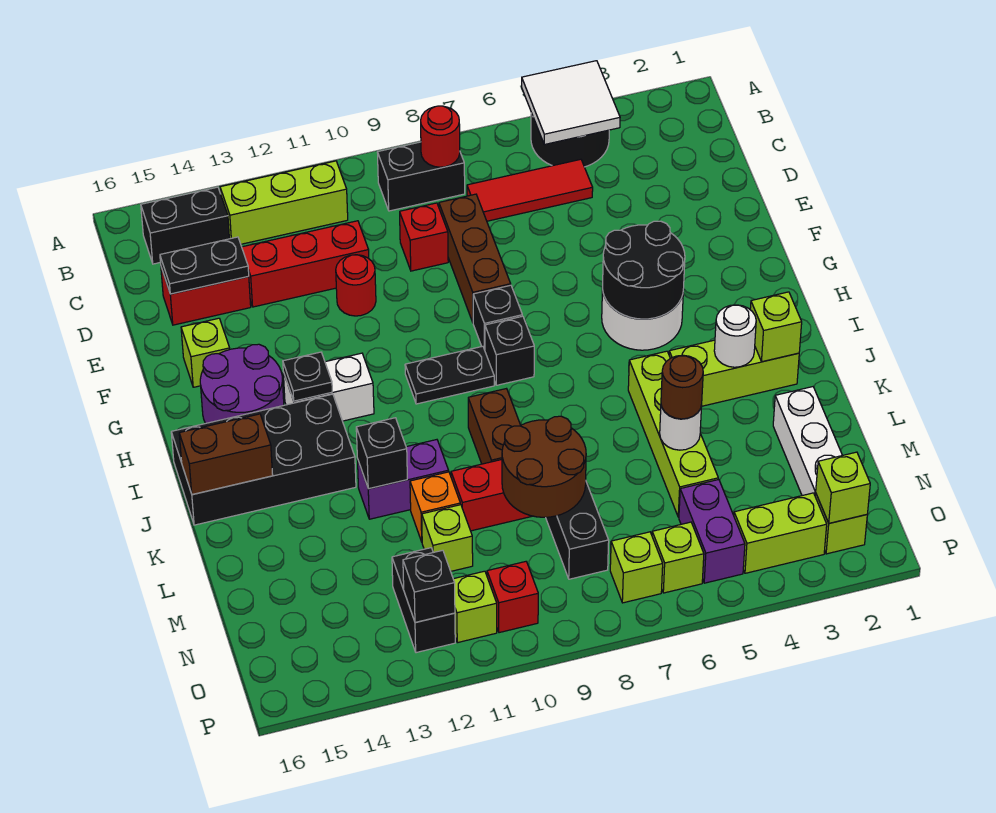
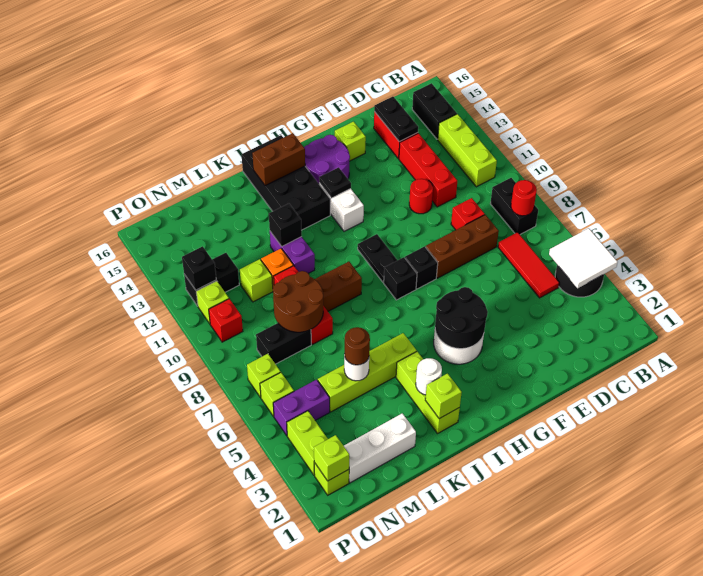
brown 1x2 brick [179,414,273,495] -> brown 1x2 brick turned to [252,133,305,186]

